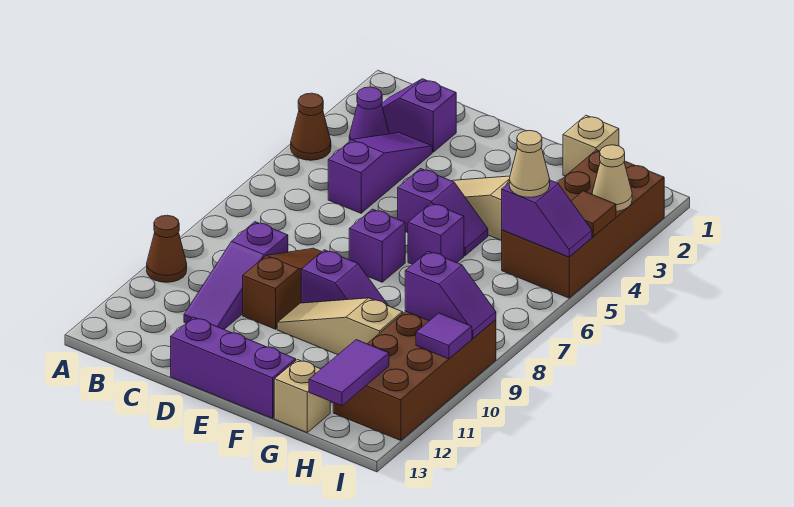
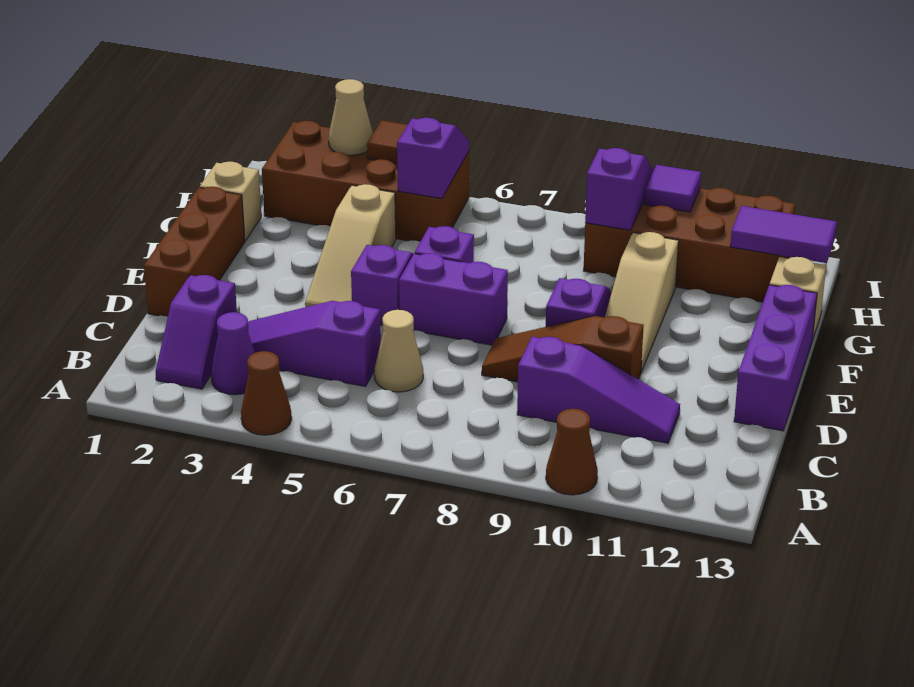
none -> brown 1x3 brick [144,187,245,317]
purple 1x1 brick [349,209,405,282] -> purple 1x2 brick [399,253,508,345]
tan 1x1 cone [509,131,550,197] -> tan 1x1 cone moved to [374,310,423,392]

